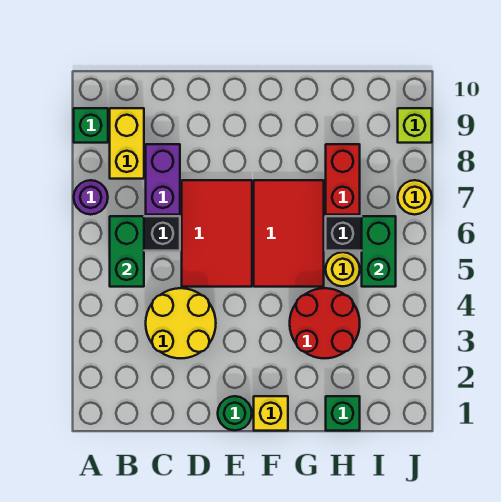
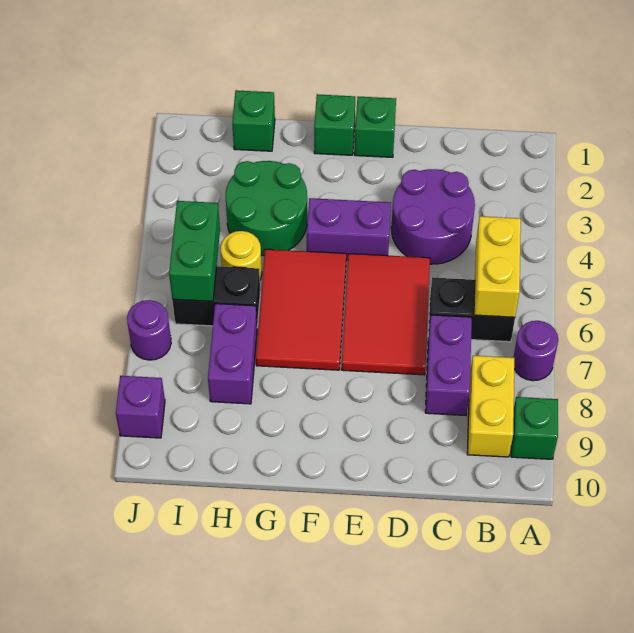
green 1x2 brick [110,216,144,287] -> yellow 1x2 brick [474,216,521,317]
yellow 2x2 round brick [146,288,216,358] -> purple 2x2 round brick [391,169,475,264]
green 1x1 round brick [218,396,252,430] -> green 1x1 brick [355,97,396,157]
none -> purple 1x2 brick [307,198,391,260]
yellow 1x1 brick [254,396,288,431] -> green 1x1 brick [314,94,355,155]
red 2x2 round brick [290,288,360,358] -> green 2x2 round brick [226,161,307,255]
red 1x2 brick [326,144,360,215] -> purple 1x2 brick [208,304,257,404]
yellow 1x1 round brick [398,180,432,215] -> purple 1x1 round brick [127,300,171,360]
lime 1x1 brick [398,108,432,143] -> purple 1x1 brick [116,376,165,438]

